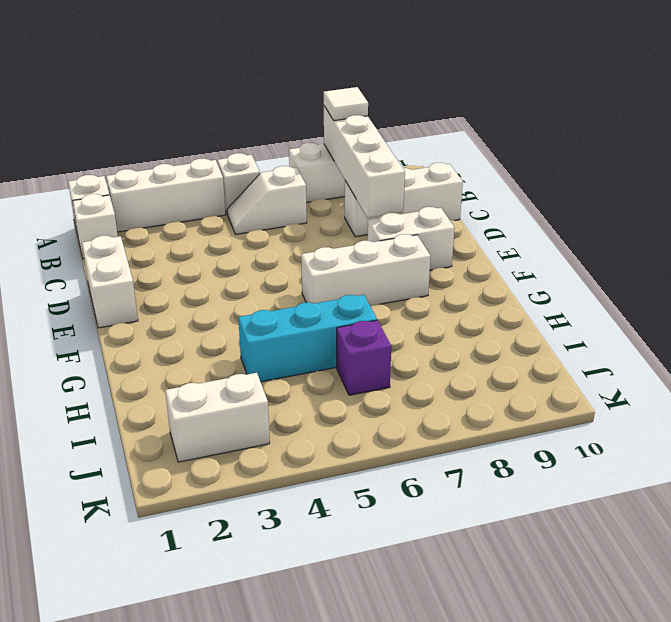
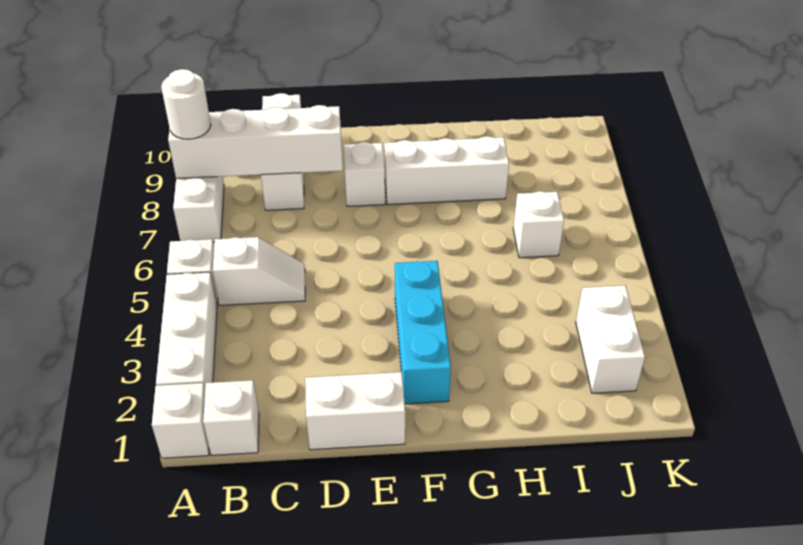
white 1x1 tile [324,87,368,121] -> white 1x1 round brick [161,69,211,139]
white 1x2 slope [227,166,307,234] -> white 1x2 slope turned to [213,237,305,305]
white 1x2 brick [368,207,455,270] -> white 1x1 brick [344,142,385,206]
white 1x3 brick [301,234,431,306] -> white 1x3 brick turned to [384,136,509,205]
cyan 1x3 brick [238,295,377,382] -> cyan 1x3 brick moved to [395,261,451,404]
purple 1x1 brick [337,320,391,395] -> white 1x1 brick [513,191,564,258]

